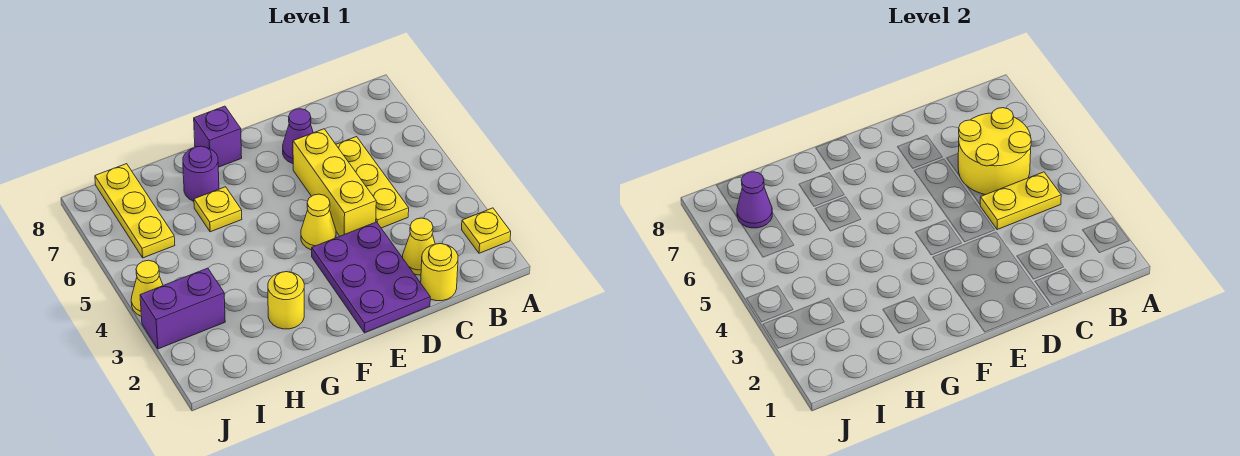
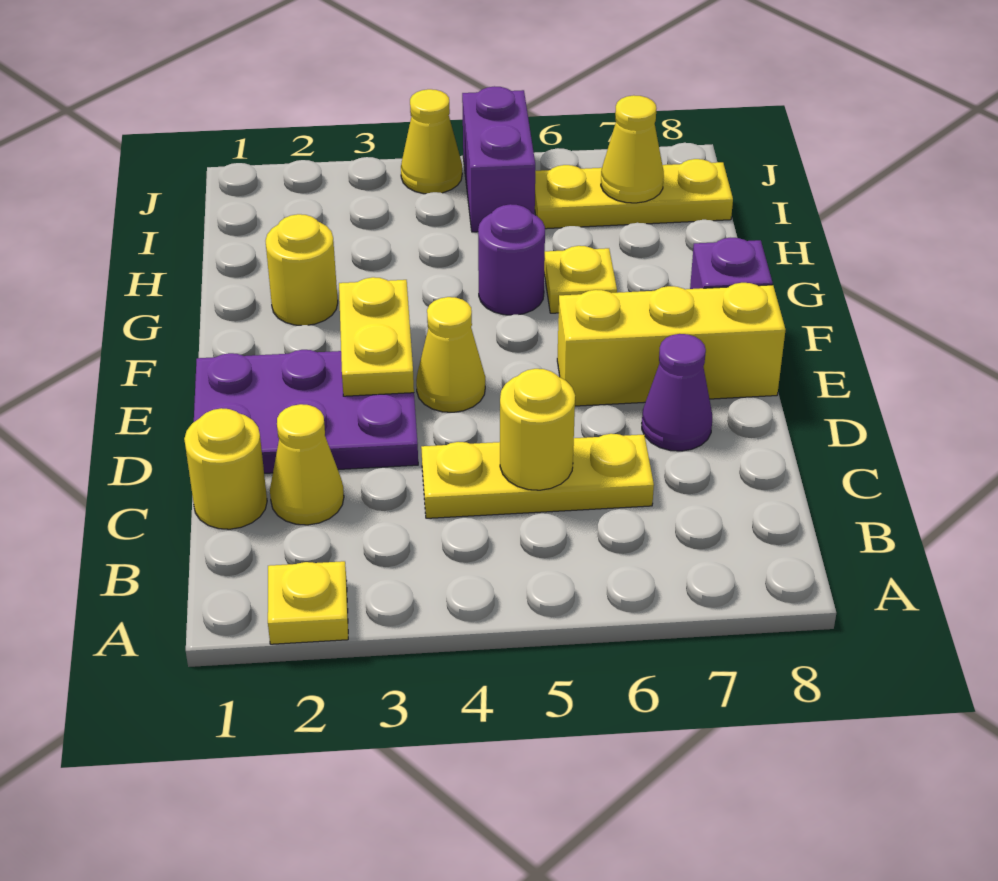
yellow 1x2 plate [980,172,1061,230] -> yellow 1x2 plate moved to [339,277,414,396]
yellow 2x2 round brick [958,108,1031,195] -> yellow 1x1 round brick [500,369,575,490]
yellow 1x3 brick [293,129,376,236] -> yellow 1x3 brick moved to [557,283,785,406]
purple 1x1 round brick [183,146,219,201] -> purple 1x1 round brick moved to [478,204,545,315]
purple 1x2 brick [140,268,225,349] -> purple 1x2 brick moved to [462,86,535,232]
purple 1x1 cone [737,172,772,228] -> yellow 1x1 cone [601,95,664,203]

